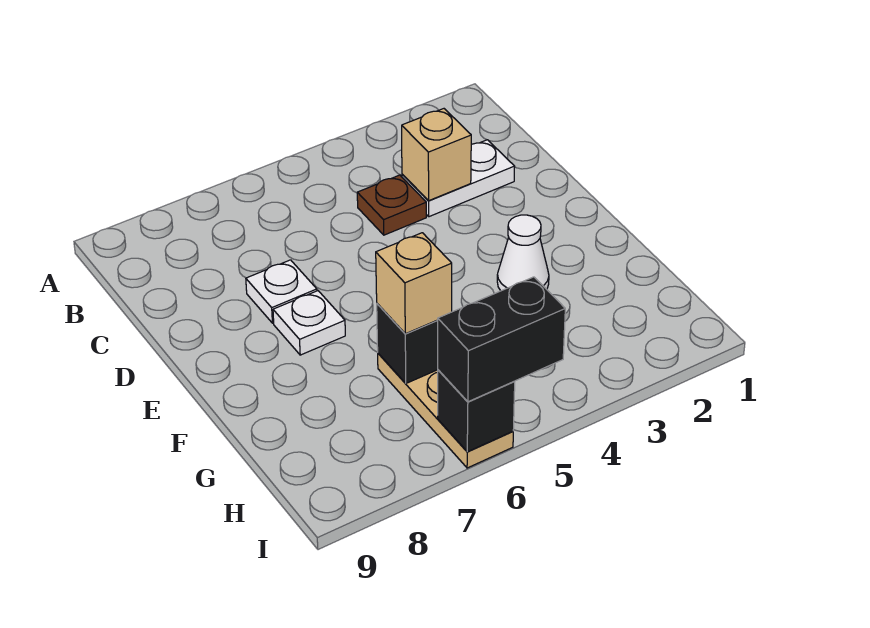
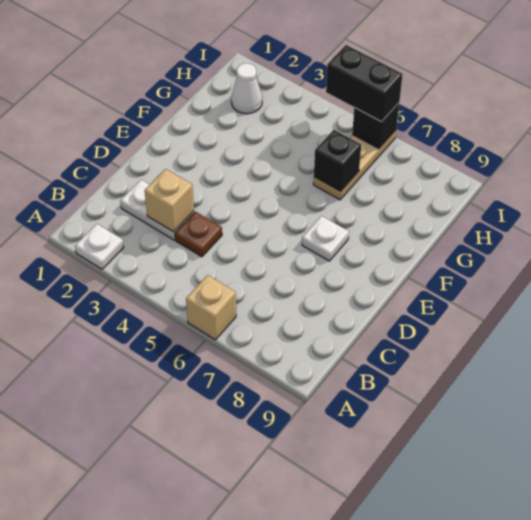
white 1x1 plate [246,260,317,323] -> white 1x1 plate moved to [75,224,124,269]
white 1x1 cone [497,215,549,291] -> white 1x1 cone moved to [231,63,262,114]
tan 1x1 brick [376,233,452,334] -> tan 1x1 brick moved to [186,275,236,340]

